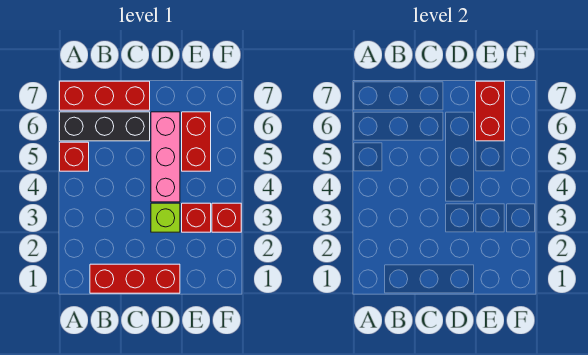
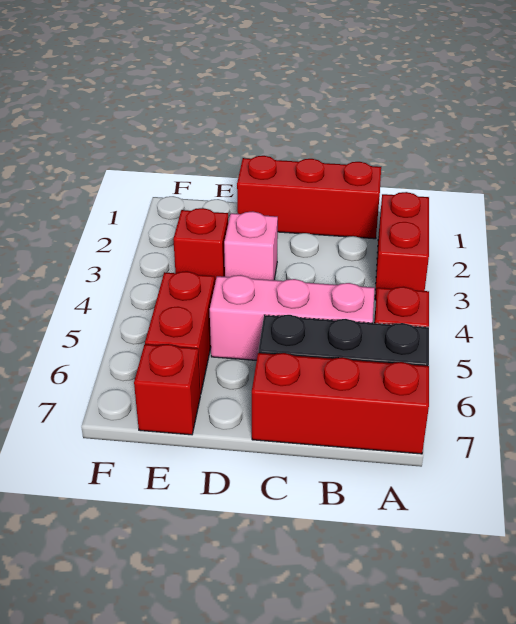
lime 1x1 brick [151,203,180,232] -> pink 1x1 brick [224,211,278,280]
pink 1x3 brick [151,112,180,202] -> pink 1x3 brick turned to [210,275,375,360]
red 1x2 brick [476,81,505,141] -> red 1x2 brick moved to [375,192,429,300]
red 1x1 brick [212,203,241,232] -> red 1x1 brick moved to [134,344,200,435]

